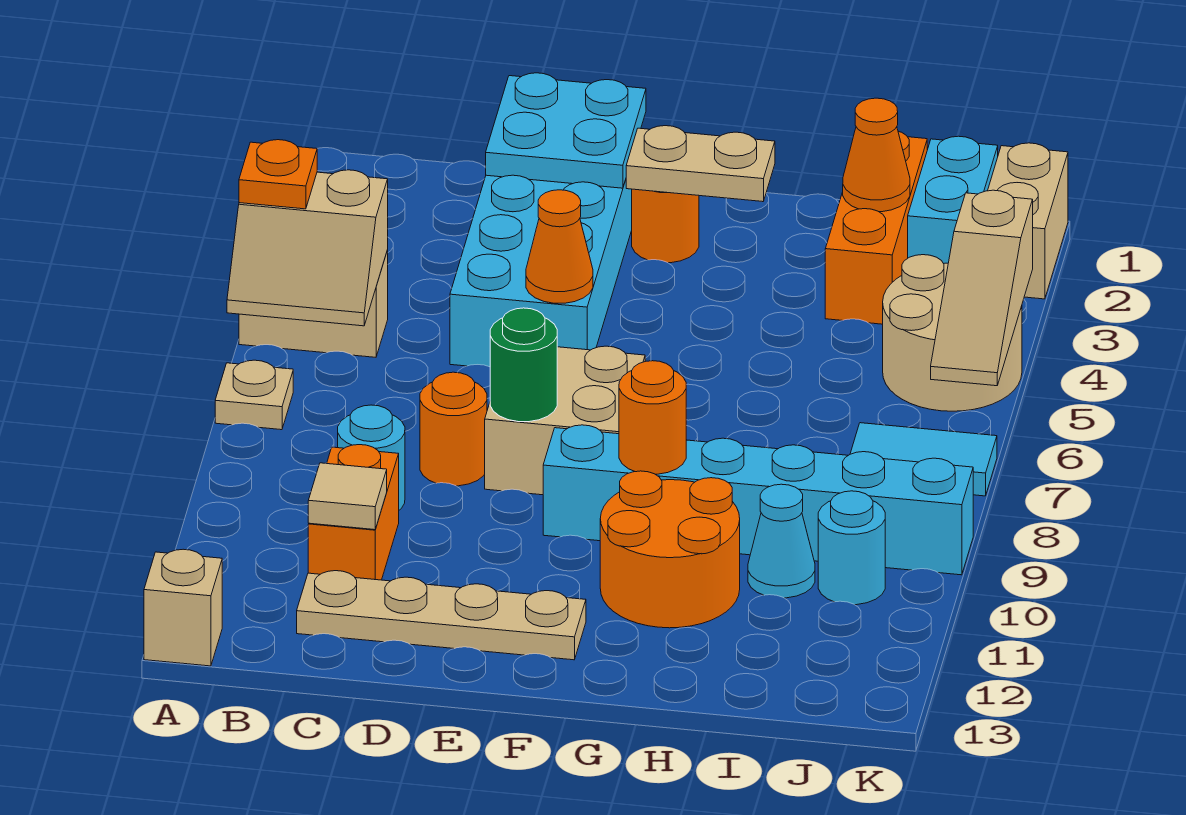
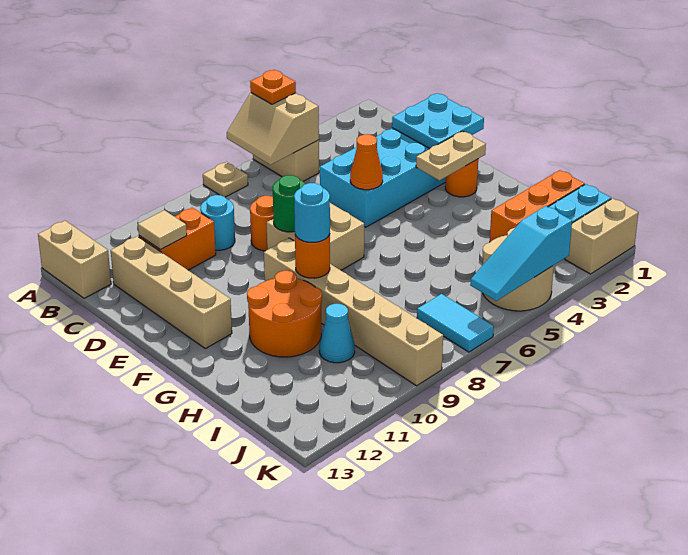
tan 1x1 brick [144,549,222,666] -> tan 1x2 brick [38,221,111,298]
tan 1x4 plate [297,571,586,660] -> tan 1x4 brick [111,236,232,349]
tan 1x2 plate [626,126,775,202] -> tan 1x2 plate turned to [416,131,486,180]
cyan 1x6 brick [543,425,973,575] -> tan 1x6 brick [264,238,443,386]
orange 1x1 cone [843,98,910,212] -> none
cyan 1x1 round brick [818,491,885,605] -> cyan 1x1 round brick moved to [294,183,330,242]
tan 1x3 slope [931,190,1033,386] -> cyan 1x3 slope [470,206,572,301]

